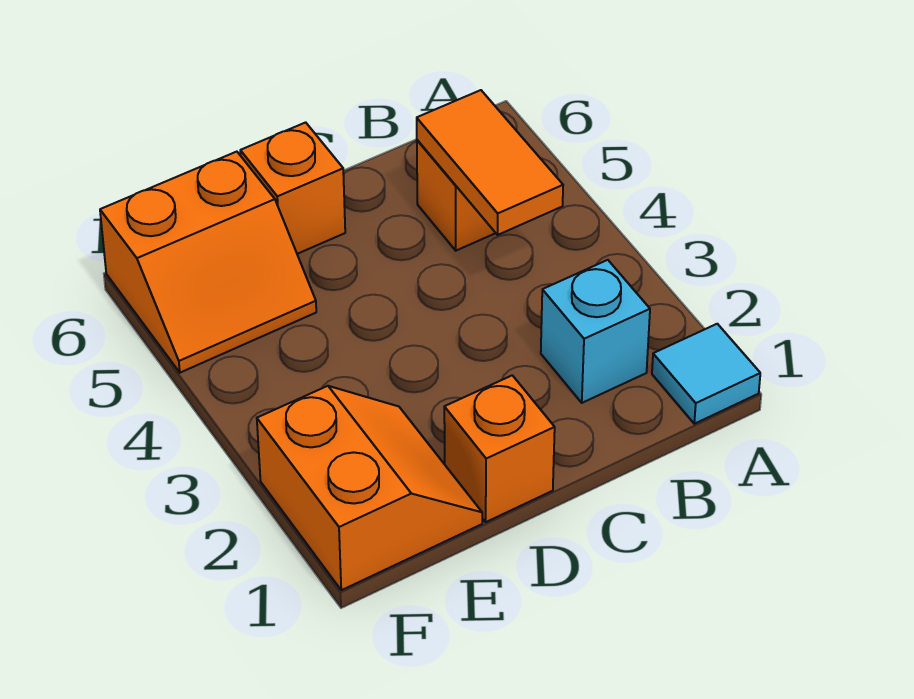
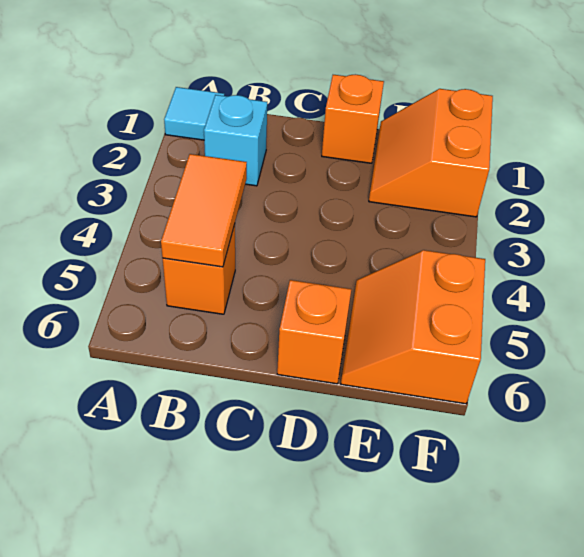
orange 2x2 slope [100,152,316,373] -> orange 2x2 slope turned to [341,250,485,404]

